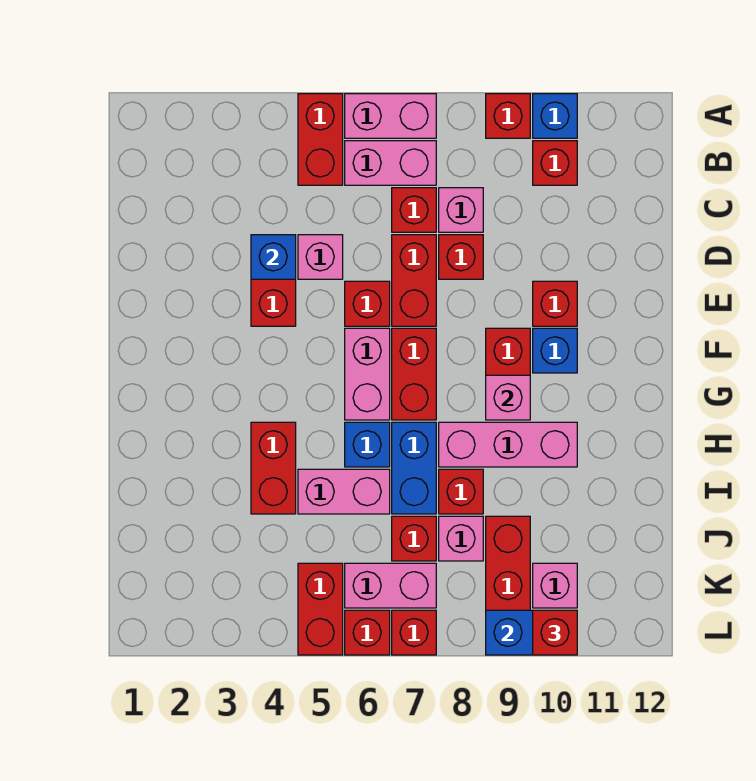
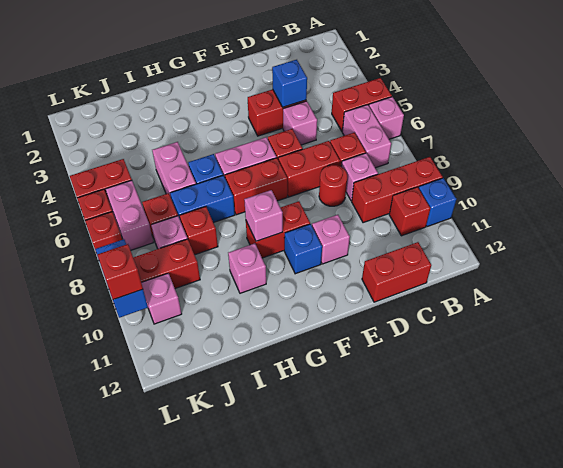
pink 1x2 brick [345,94,436,138] -> pink 1x1 brick [369,97,404,139]
red 1x1 brick [486,94,530,138] -> red 1x3 brick [352,157,443,223]
red 1x1 brick [439,235,483,279] -> red 1x1 round brick [319,165,347,206]
red 1x1 brick [533,281,577,326] -> pink 1x1 brick [312,215,350,264]
red 1x2 brick [251,422,296,514] -> red 1x2 brick moved to [362,242,431,302]
pink 1x3 brick [439,422,577,467] -> pink 1x1 brick [228,243,266,293]

